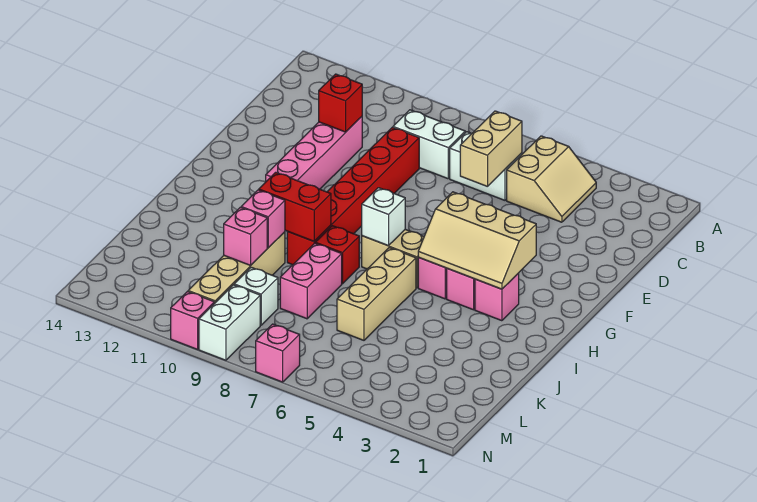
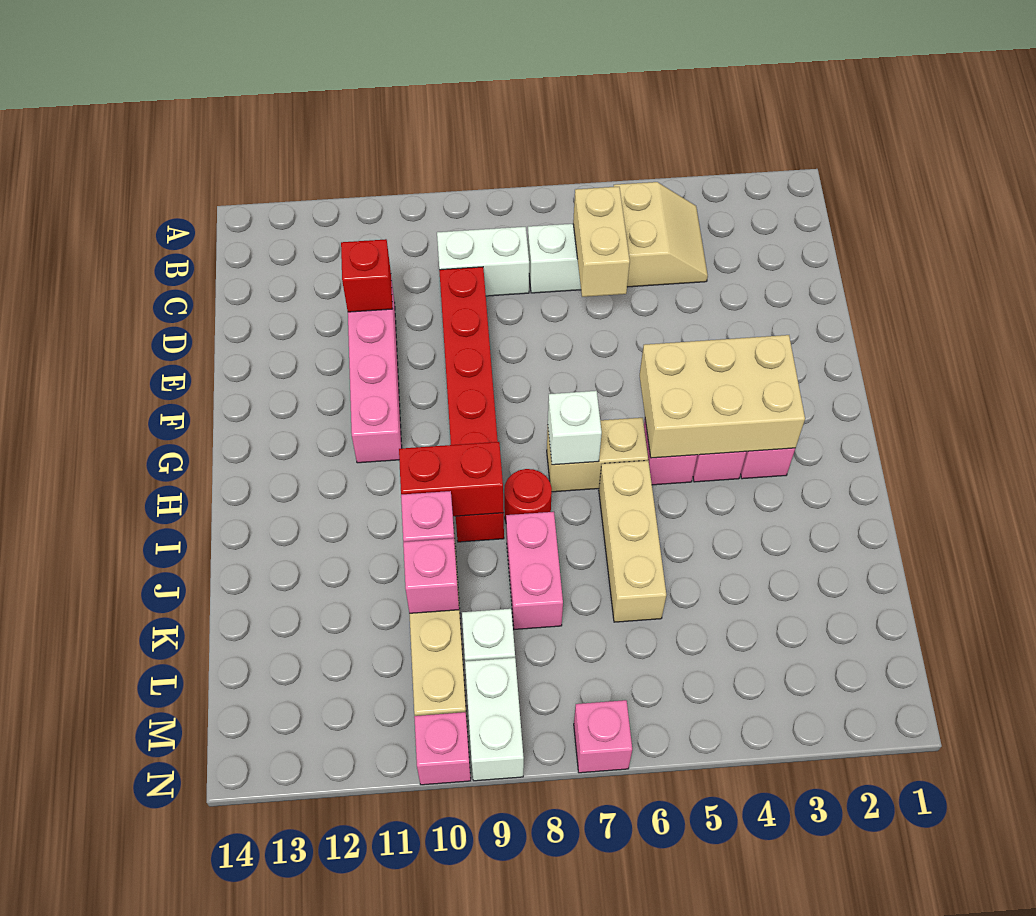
tan 2x3 slope [418,192,536,289] -> tan 2x3 brick [640,335,805,458]
red 1x1 brick [316,226,359,284] -> red 1x1 round brick [504,469,552,521]

